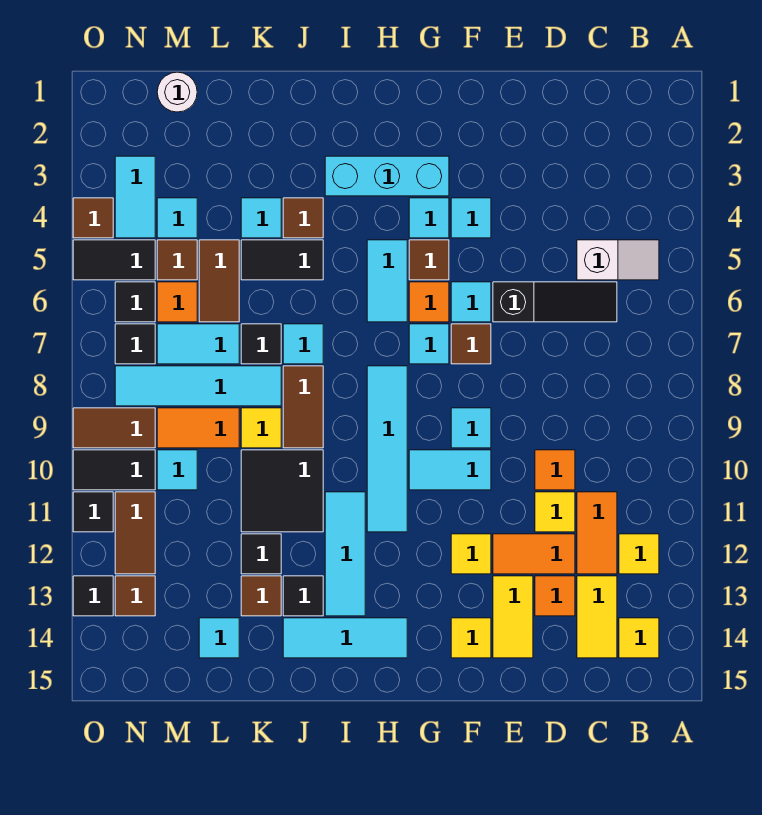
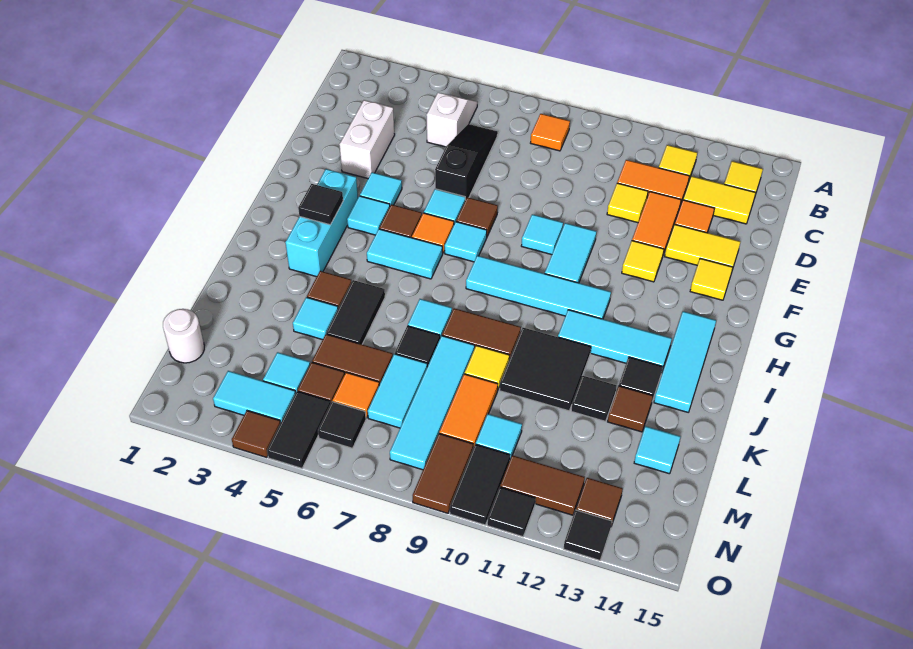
none -> white 1x2 brick [339,100,395,178]
orange 1x1 tile [535,450,575,490] -> orange 1x1 tile moved to [531,114,570,151]
black 1x1 tile [115,324,155,364] -> black 1x1 tile moved to [298,184,343,225]

